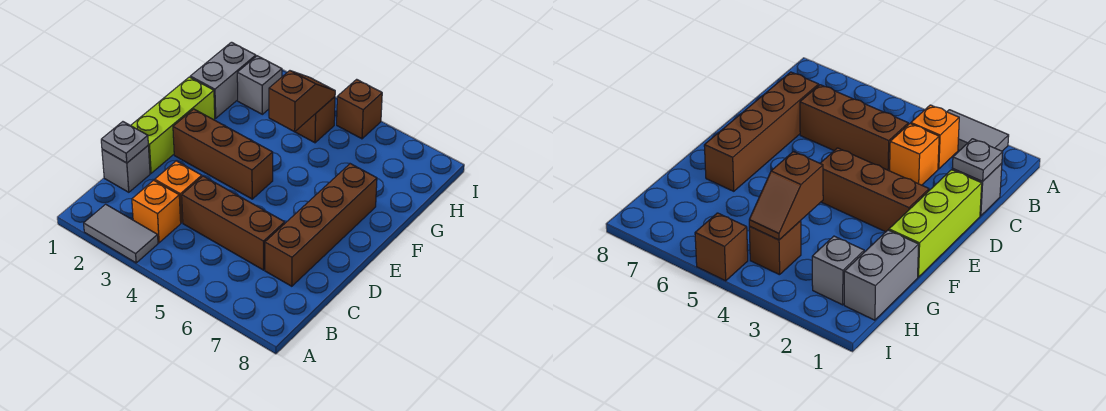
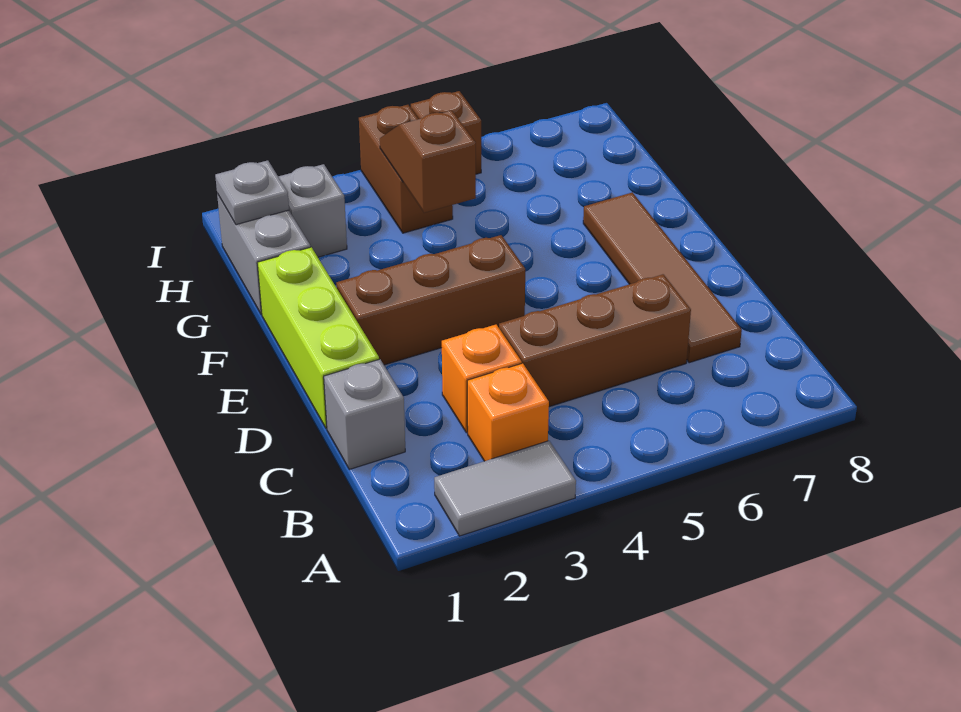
grey 1x1 plate [101,122,148,163] -> grey 1x1 plate moved to [215,160,289,225]
brown 1x4 brick [265,164,377,286] -> brown 1x4 tile [583,192,742,363]
brown 1x1 brick [295,97,335,143] -> brown 1x2 brick [359,105,453,233]

